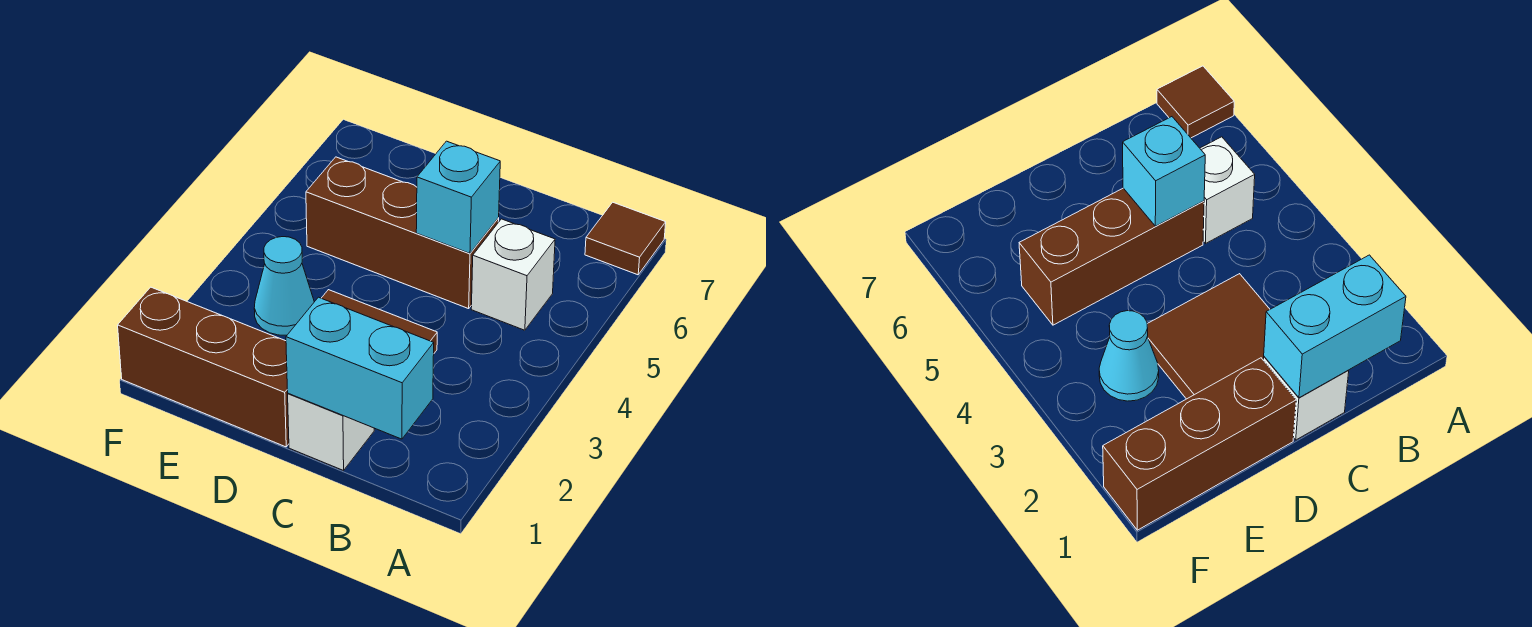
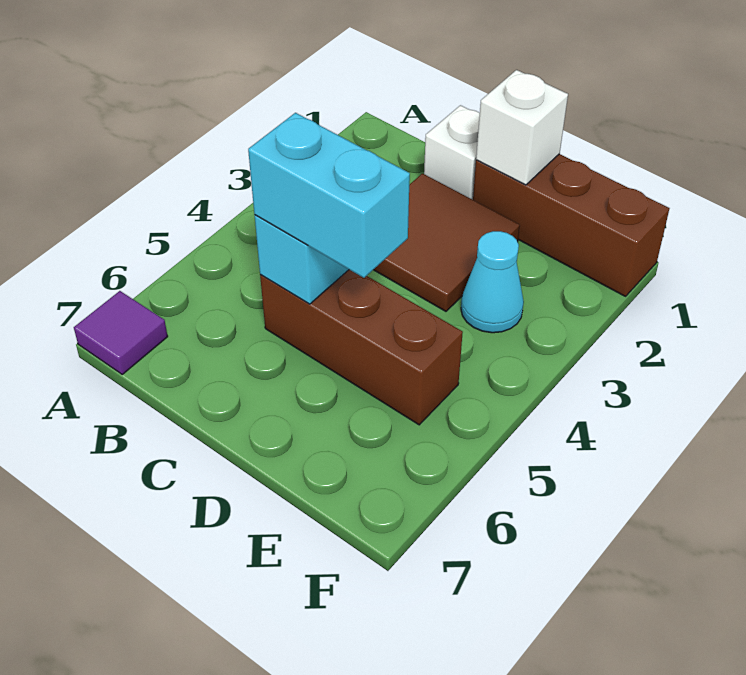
brown 1x1 tile [585,202,666,275] -> purple 1x1 tile [74,291,168,374]
cyan 1x2 brick [286,297,434,439] -> cyan 1x2 brick moved to [248,113,410,278]
white 1x1 brick [471,219,555,330] -> white 1x1 brick moved to [476,70,568,185]

